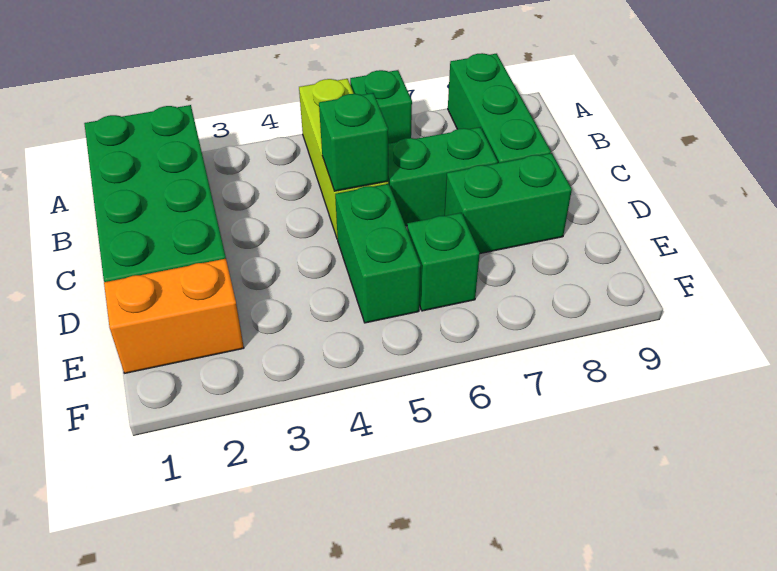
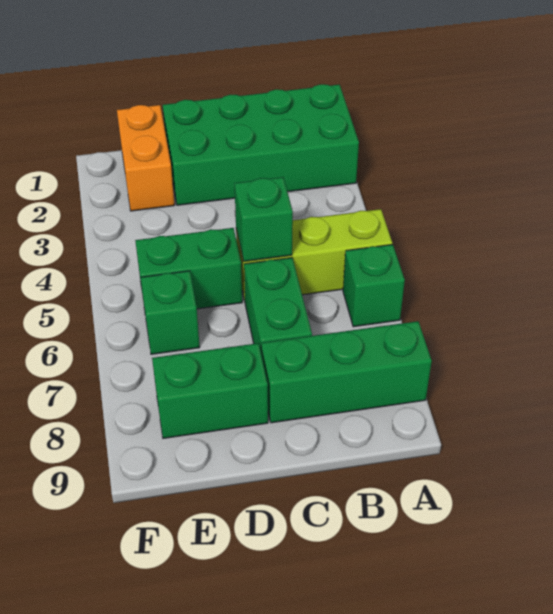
green 1x2 brick [444,153,572,253] -> green 1x2 brick turned to [152,343,268,438]

